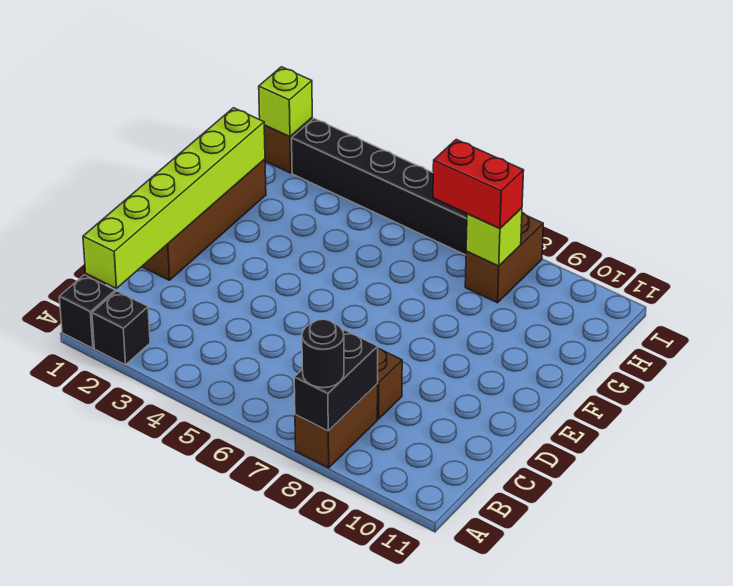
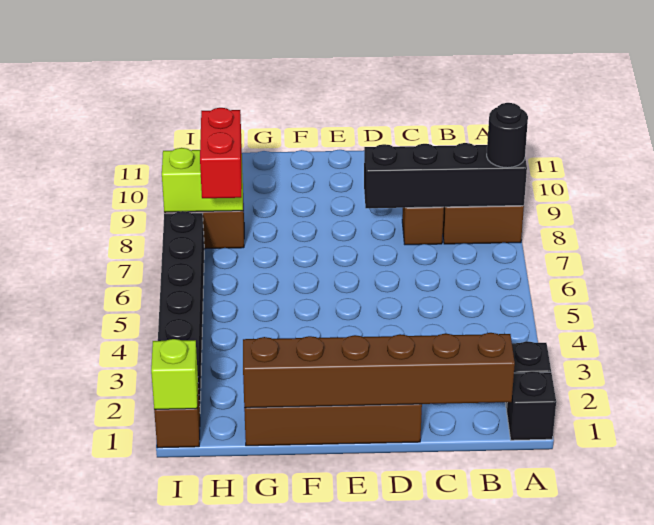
black 1x2 brick [294,330,378,431] -> black 1x4 brick [364,143,527,208]
lime 1x6 brick [83,108,265,288] -> brown 1x6 brick [243,333,515,408]
lime 1x1 brick [466,208,522,266] -> lime 1x2 brick [162,148,243,212]

